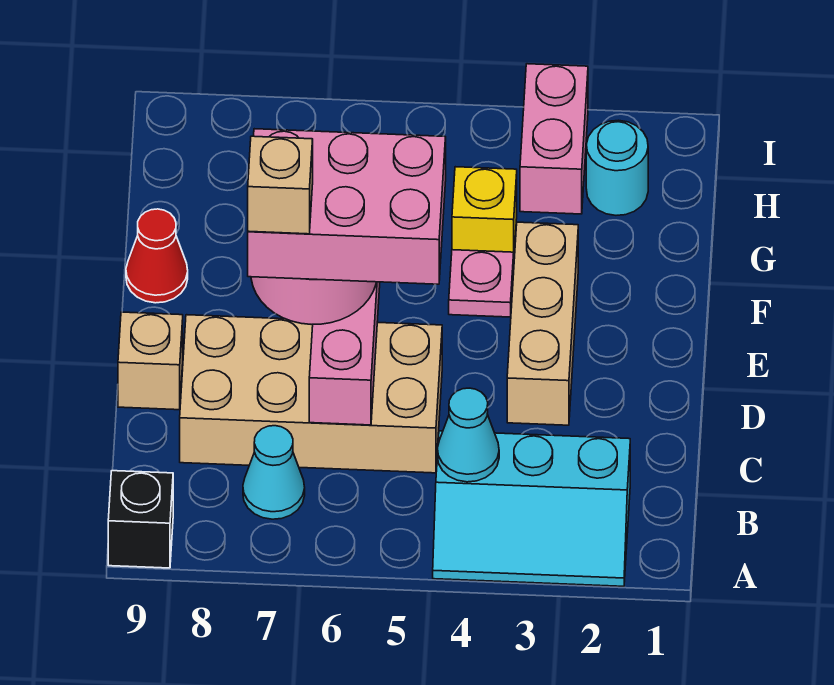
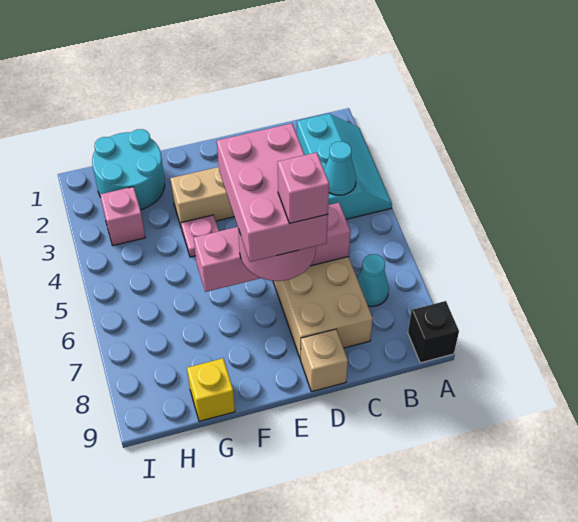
tan 1x1 brick [248,136,313,234] -> pink 1x1 brick [278,153,329,223]
red 1x1 cone [126,209,188,303] -> none
yellow 1x1 brick [452,167,517,252] -> yellow 1x1 brick moved to [187,358,235,421]
cyan 1x1 round brick [586,120,648,215] -> cyan 2x2 round brick [92,129,165,210]
pink 1x2 brick [520,64,588,214] -> pink 1x1 brick [100,187,145,246]

